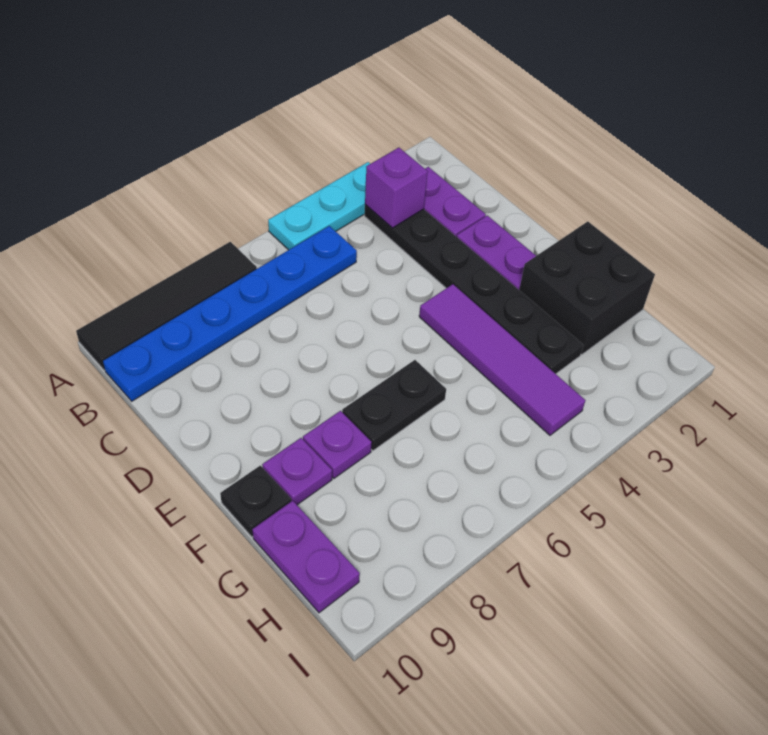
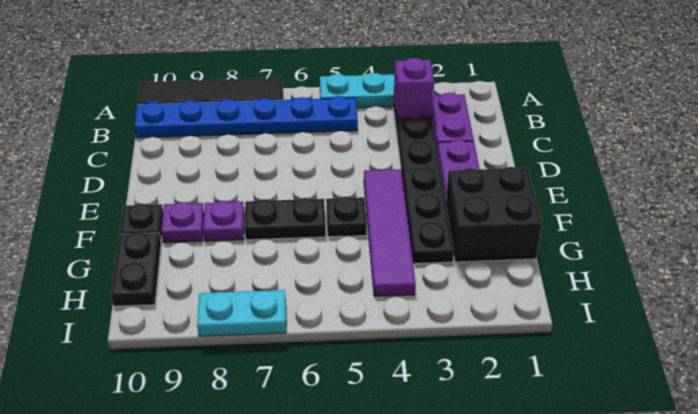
none -> black 1x1 plate [326,197,367,237]
purple 1x2 plate [252,501,360,613] -> black 1x2 plate [111,233,161,306]
none -> cyan 1x2 plate [197,290,286,336]

